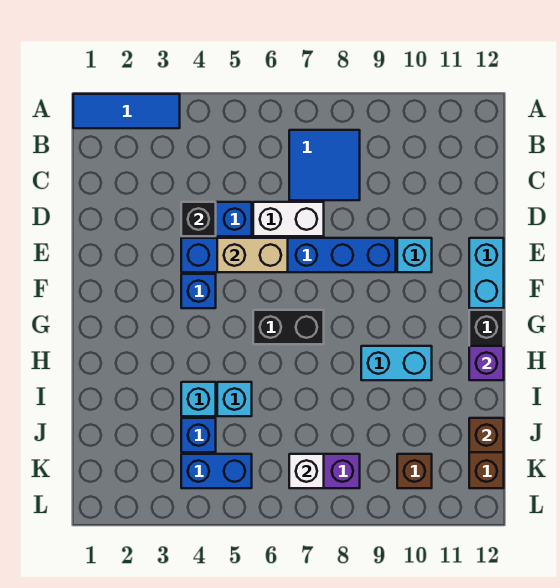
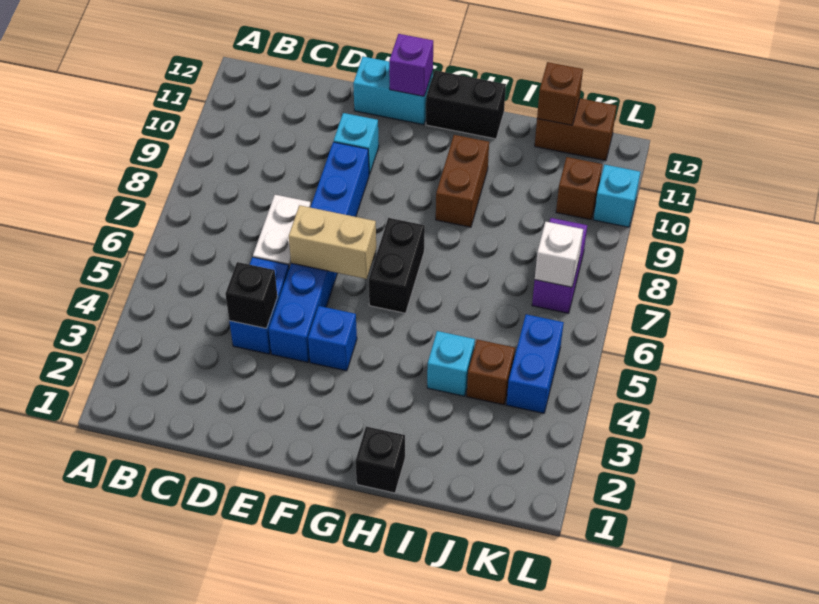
blue 1x3 tile [73,94,180,128] -> none
blue 2x2 tile [289,130,360,200] -> none
tan 1x2 brick [217,238,288,272] -> tan 1x2 brick turned to [289,205,376,279]
none -> black 1x1 brick [355,426,405,493]
cyan 1x2 brick [361,346,432,380] -> brown 1x2 brick [436,135,489,227]
purple 1x1 brick [469,346,504,380] -> purple 1x1 brick moved to [389,34,433,96]
cyan 1x1 brick [217,382,252,416] -> cyan 1x1 brick moved to [594,165,640,227]
blue 1x1 brick [181,418,216,452] -> brown 1x1 brick [467,340,515,405]

